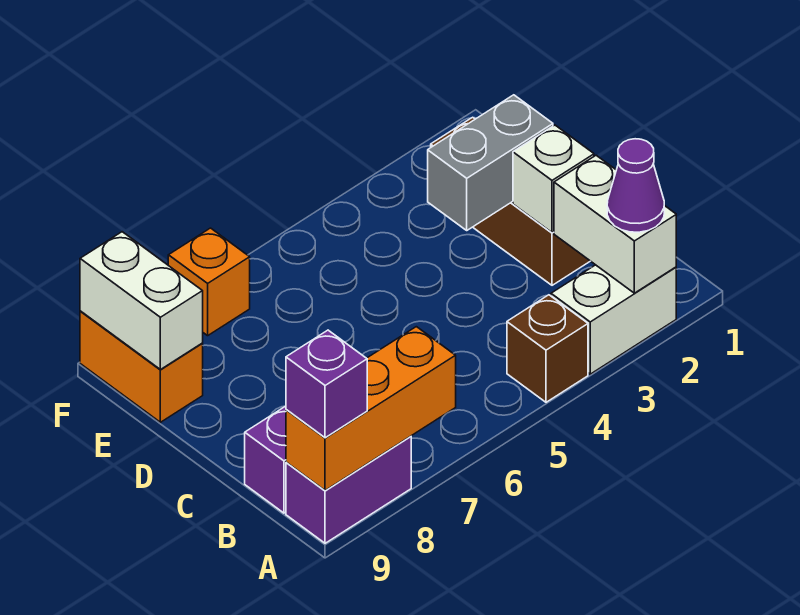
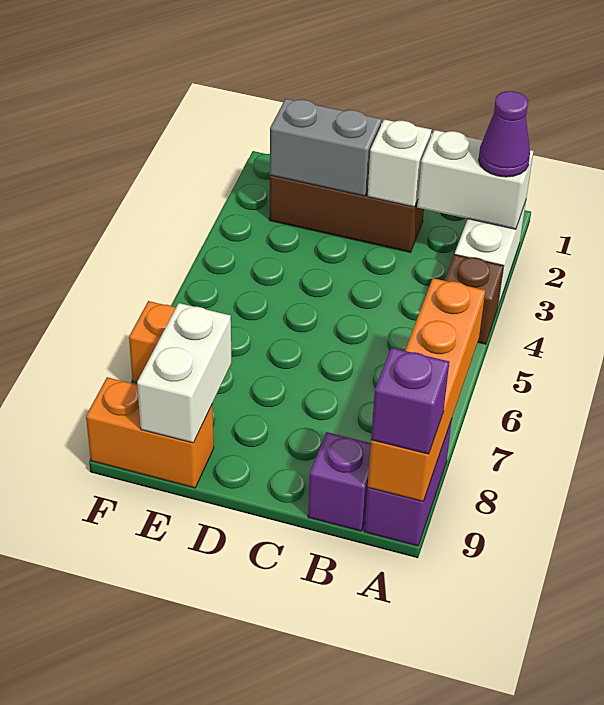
orange 1x3 brick [286,327,456,491] -> orange 1x4 brick [368,278,485,501]
grey 1x2 brick [428,95,553,230] -> grey 1x2 brick turned to [270,99,381,196]
white 1x2 brick [80,232,203,369] -> white 1x2 brick turned to [137,303,232,443]

